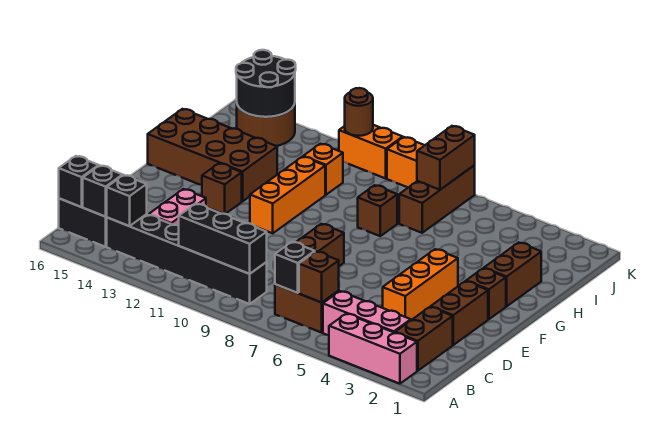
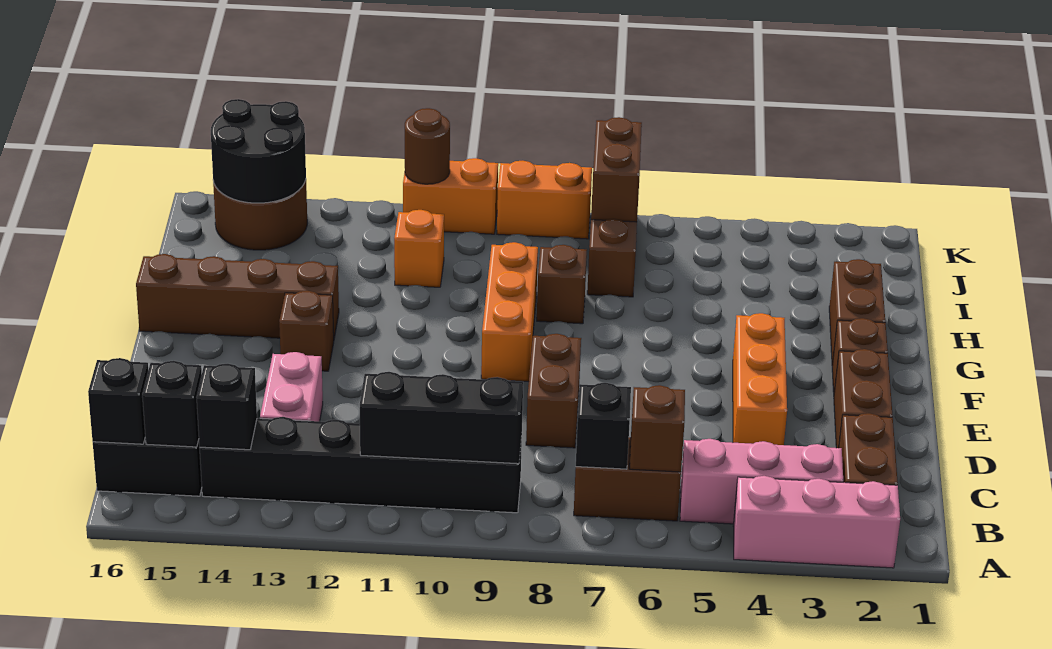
orange 1x3 brick [250,157,325,233] -> orange 1x3 brick moved to [481,242,538,382]
brown 2x4 brick [148,109,277,201] -> brown 1x4 brick [136,254,339,338]

